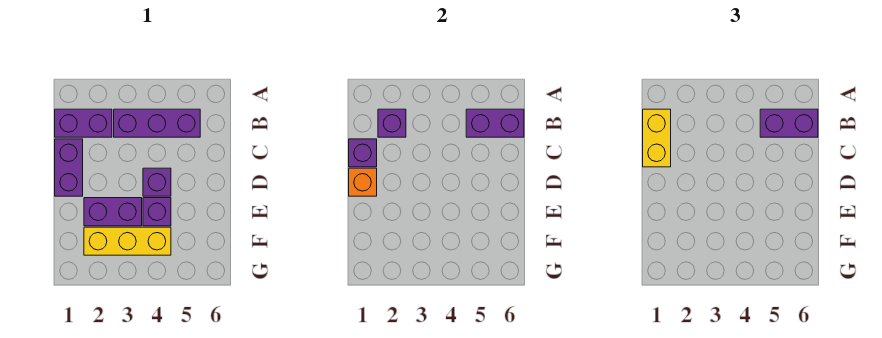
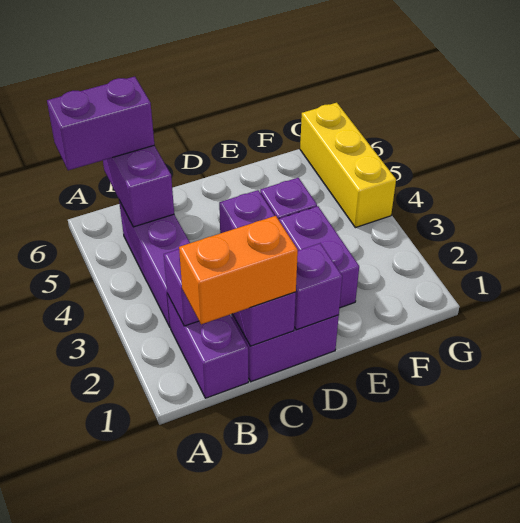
yellow 1x2 brick [643,109,671,167] -> orange 1x2 brick [179,216,298,324]
purple 1x2 brick [760,109,818,137] -> purple 1x2 brick turned to [47,77,154,170]
orange 1x1 brick [349,168,377,196] -> purple 1x1 brick [294,243,342,330]
yellow 1x3 brick [84,227,171,255] -> yellow 1x3 brick moved to [300,103,396,228]

